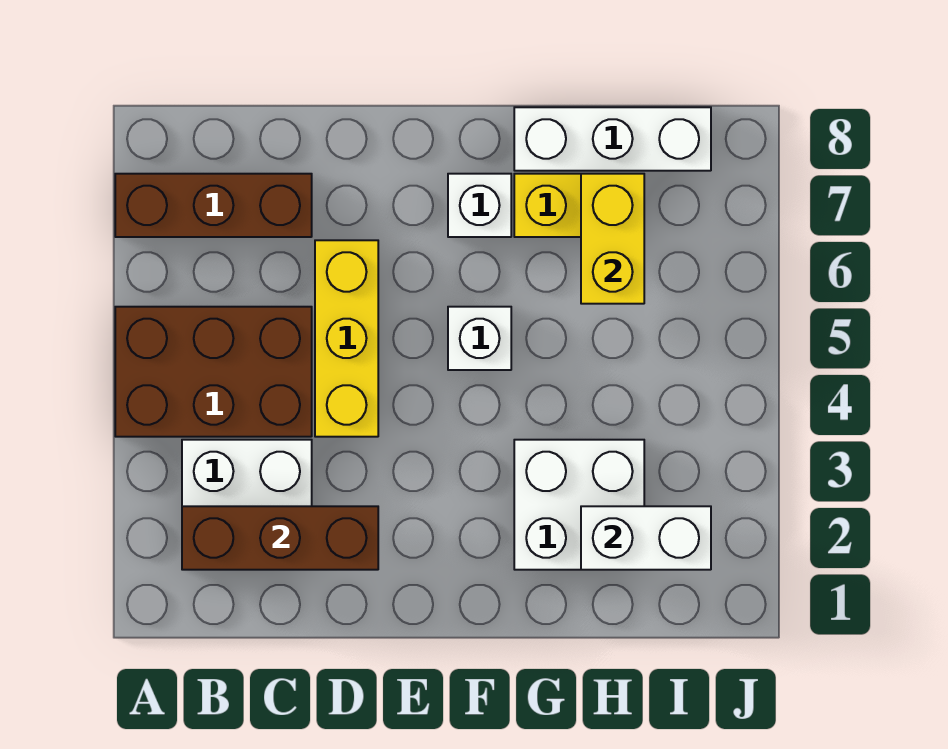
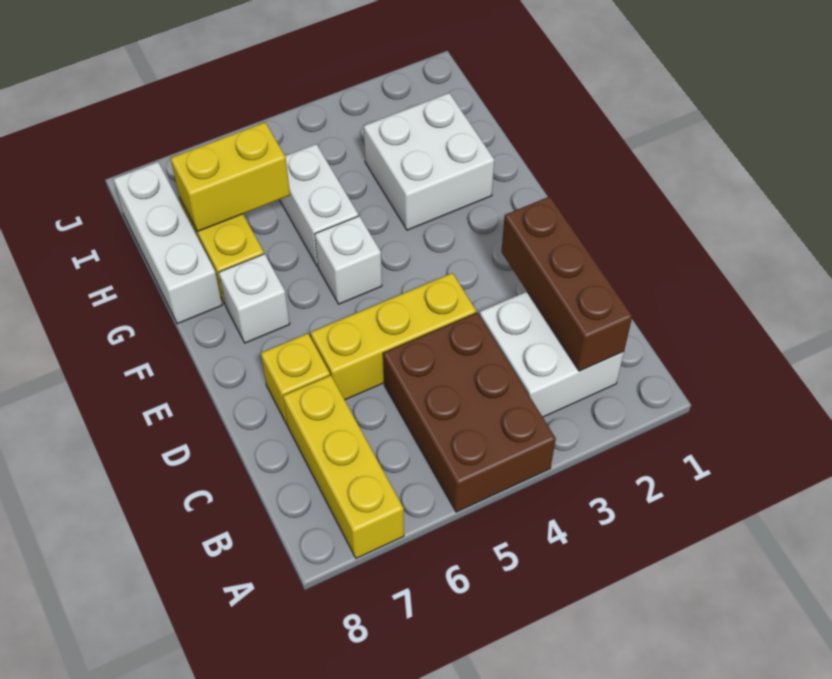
brown 1x3 brick [115,174,312,237] -> yellow 1x3 brick [283,375,404,558]
none -> yellow 1x1 brick [261,333,330,424]
white 1x2 brick [581,506,711,570] -> white 1x2 brick moved to [280,144,358,267]

